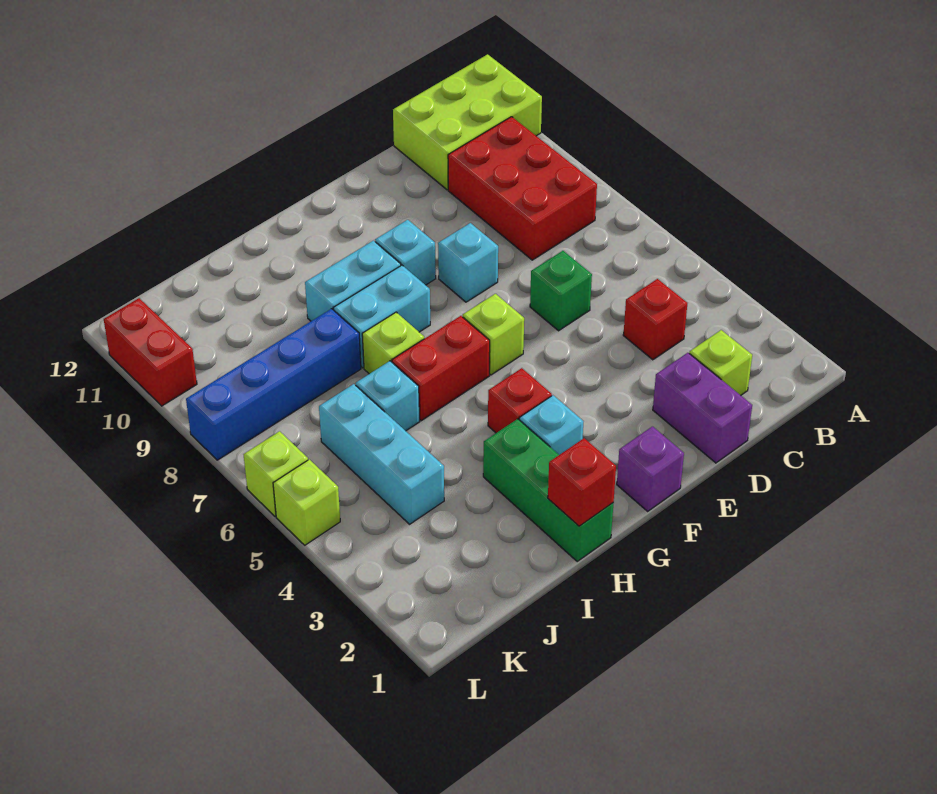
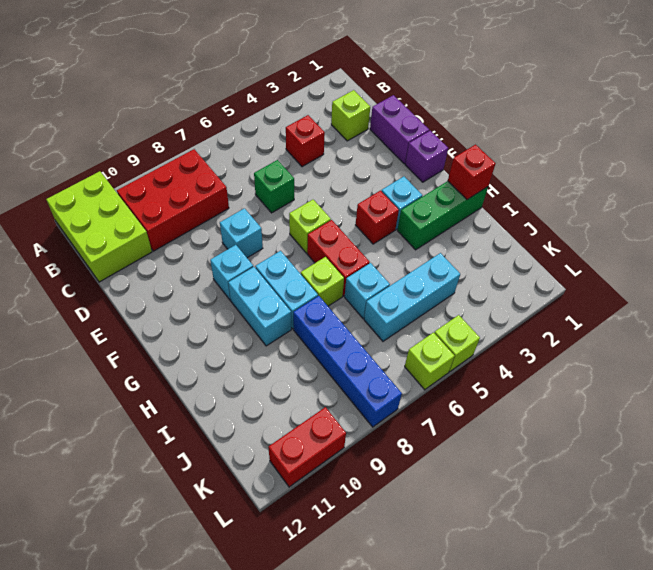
purple 1x2 brick [653,353,752,463] -> purple 1x2 brick turned to [370,95,429,164]

